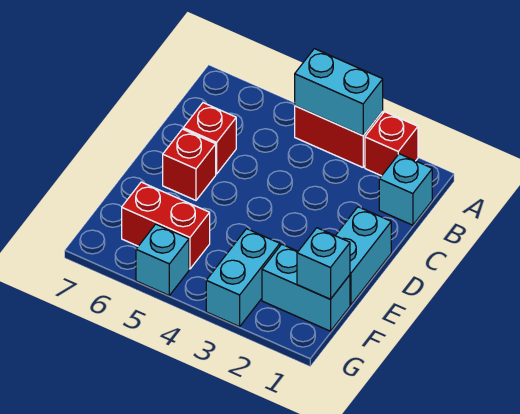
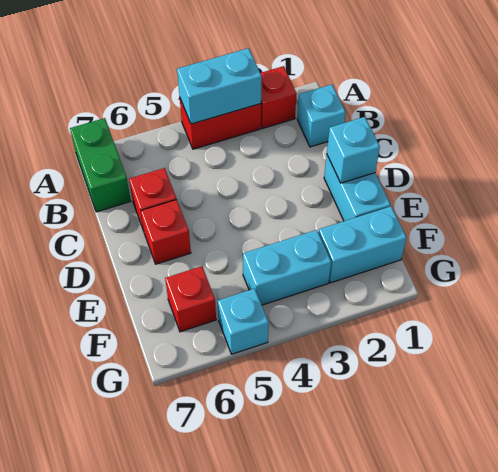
none -> green 1x2 brick [70,118,131,212]
cyan 1x1 brick [297,228,350,299] -> cyan 1x1 brick moved to [327,117,380,183]
cyan 1x2 brick [206,229,280,327] -> cyan 1x2 brick turned to [243,230,331,305]
red 1x2 brick [122,182,210,269] -> red 1x1 brick [165,266,216,332]

